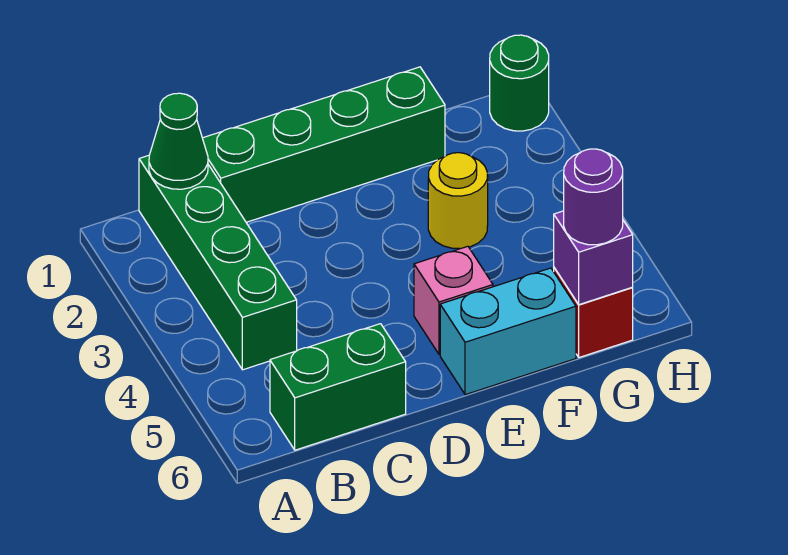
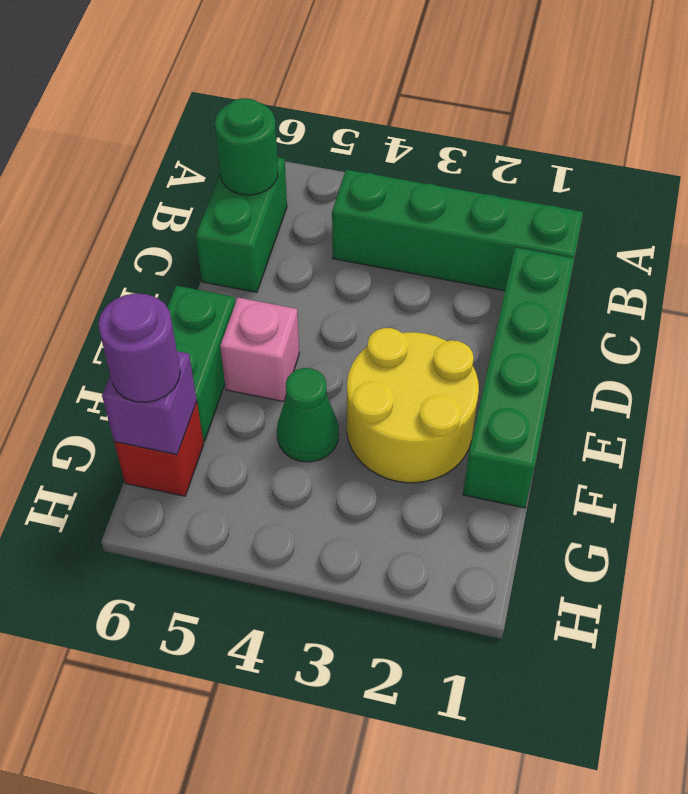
green 1x1 cone [149,93,208,189] -> green 1x1 cone moved to [277,368,339,462]
cyan 1x2 brick [440,268,576,395] -> green 1x2 brick [167,286,235,441]
yellow 1x1 round brick [428,153,488,249] -> yellow 2x2 round brick [347,328,479,483]
green 1x1 round brick [490,35,549,131] -> green 1x1 round brick moved to [215,98,278,195]

